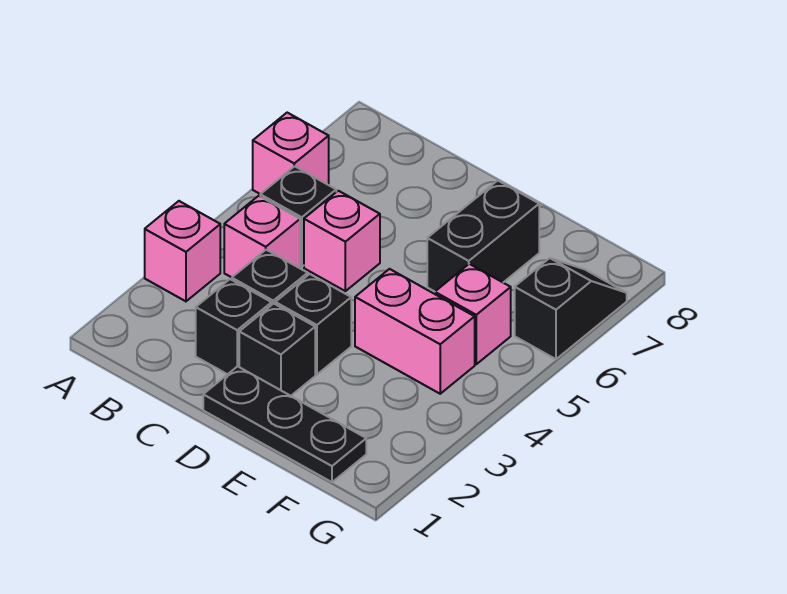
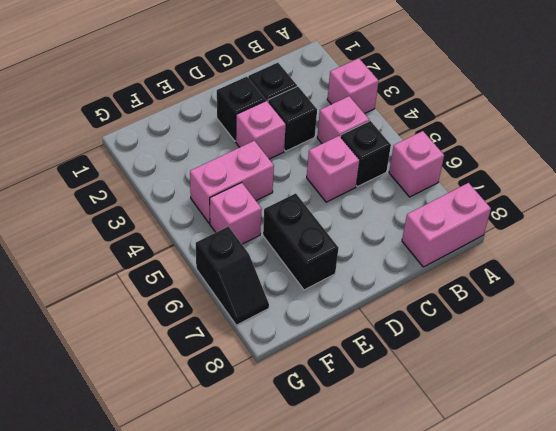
none -> pink 1x2 brick [402,183,491,267]
black 1x3 plate [203,366,366,482] -> none
black 1x1 brick [275,274,351,375] -> pink 1x1 brick [236,101,286,159]

